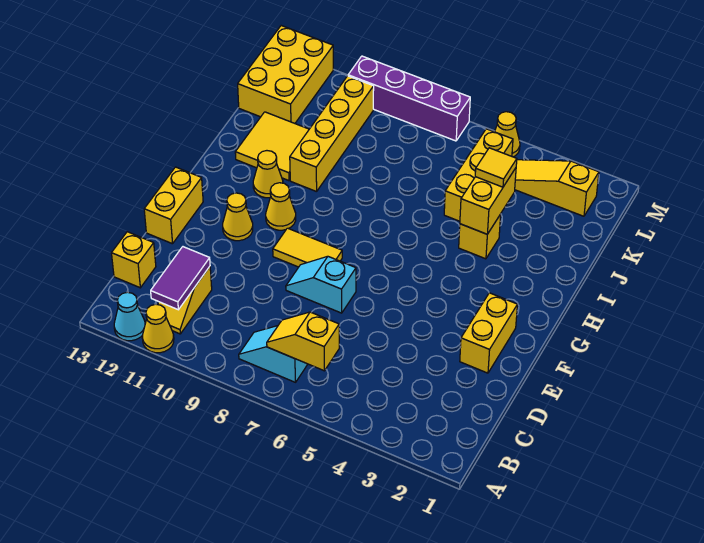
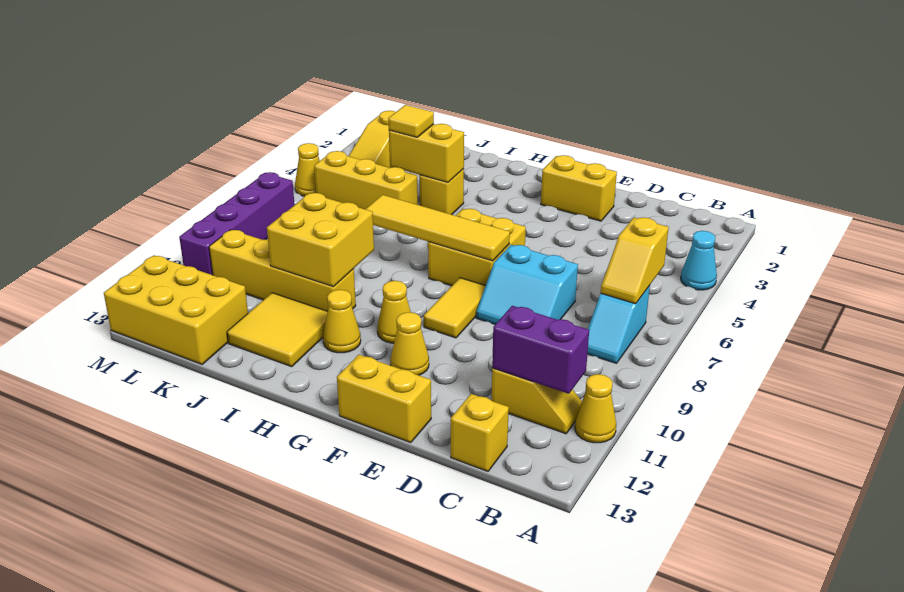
cyan 1x1 cone [114,292,145,341] -> cyan 1x1 cone moved to [681,231,717,290]
purple 1x2 tile [151,247,210,310] -> purple 1x2 brick [492,306,589,394]
cyan 1x2 slope [286,256,356,313] -> cyan 2x2 slope [476,245,578,324]
none -> yellow 2x2 brick [428,209,526,286]
none -> yellow 1x4 tile [366,195,510,261]
none -> yellow 2x2 brick [267,193,374,287]

